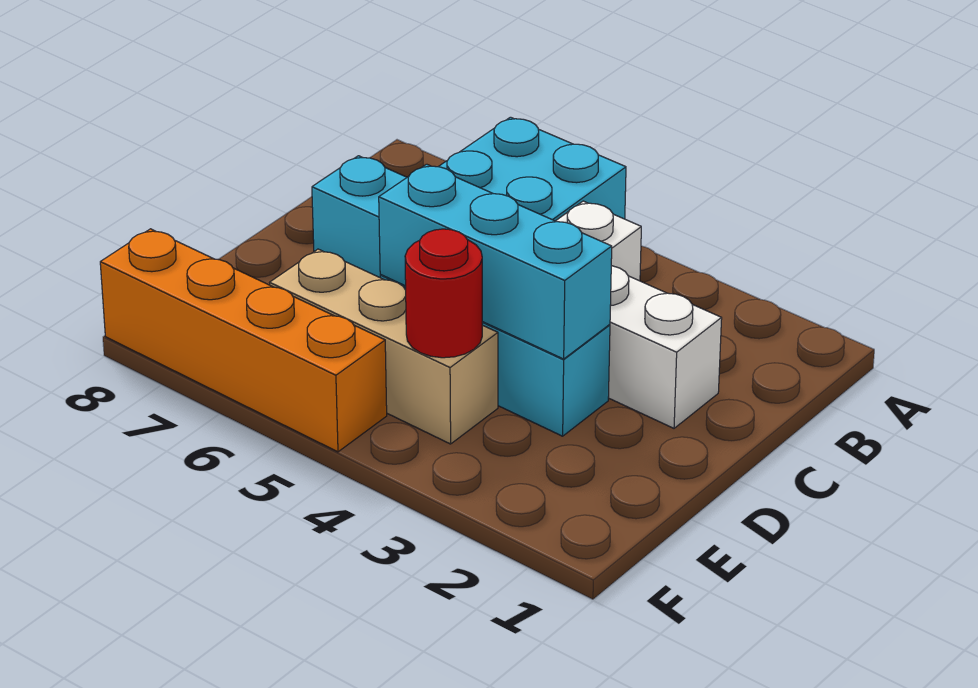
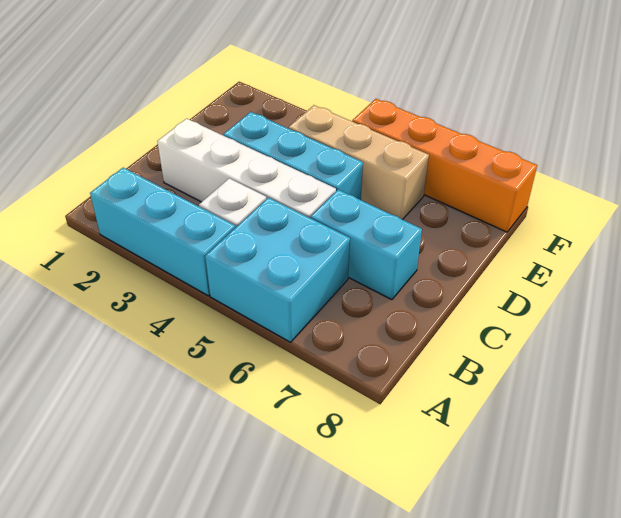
cyan 1x3 brick [379,164,612,359] -> cyan 1x3 brick moved to [90,168,235,296]
red 1x1 round brick [405,229,482,358] -> none

